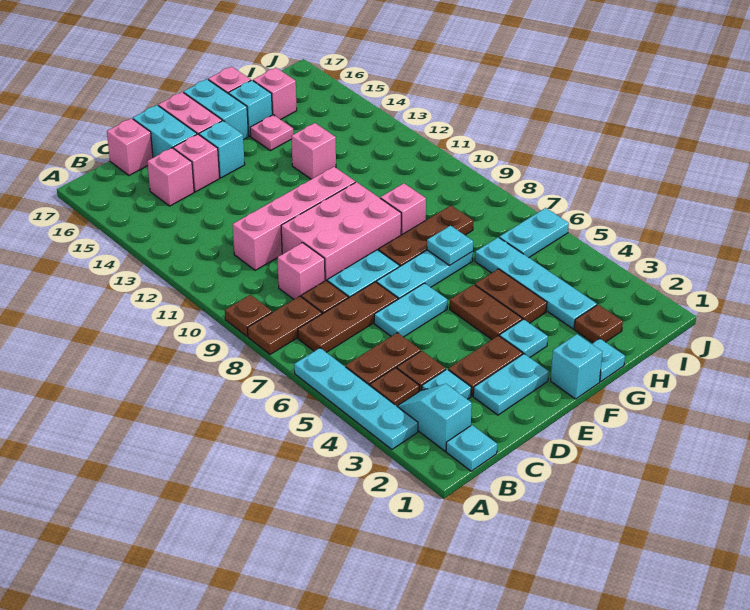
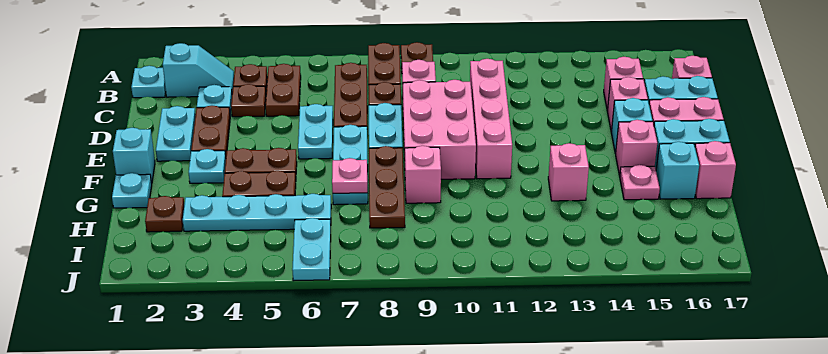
cyan 1x4 plate [294,348,418,449] -> none
cyan 1x1 plate [427,226,473,265] -> pink 1x1 plate [332,158,367,193]
pink 1x1 brick [253,68,297,120] -> pink 1x1 brick moved to [616,120,657,176]

